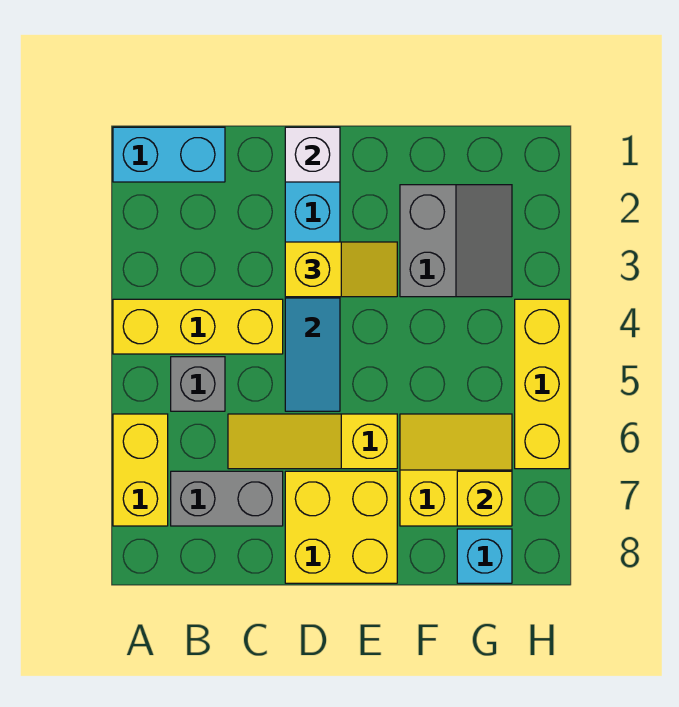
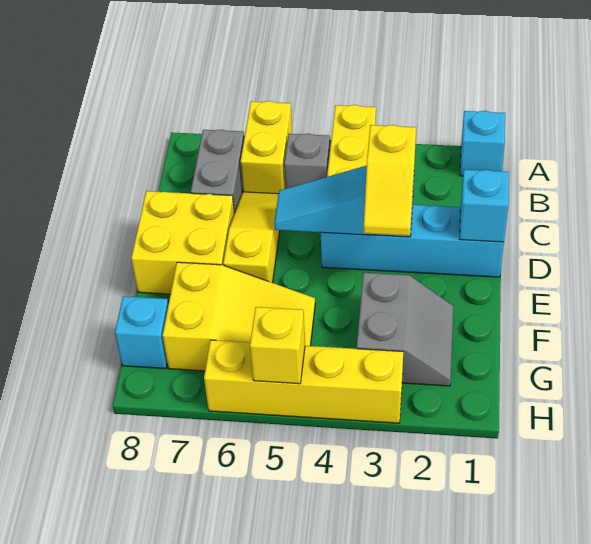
cyan 1x2 brick [113,127,225,182] -> cyan 1x1 brick [460,111,505,176]
yellow 1x2 brick [113,414,168,526] -> yellow 1x2 brick turned to [241,101,292,194]
white 1x1 brick [285,127,340,182] -> cyan 1x1 brick [460,169,509,242]
grey 2x2 slope [400,185,512,297] -> grey 2x2 slope turned to [357,273,453,386]
yellow 2x2 slope [400,414,512,526] -> yellow 2x3 slope [163,262,315,371]
yellow 1x1 brick [457,471,512,526] -> yellow 1x1 brick moved to [250,307,305,384]
yellow 1x3 brick [515,299,569,469] -> yellow 1x4 brick [204,340,403,423]

